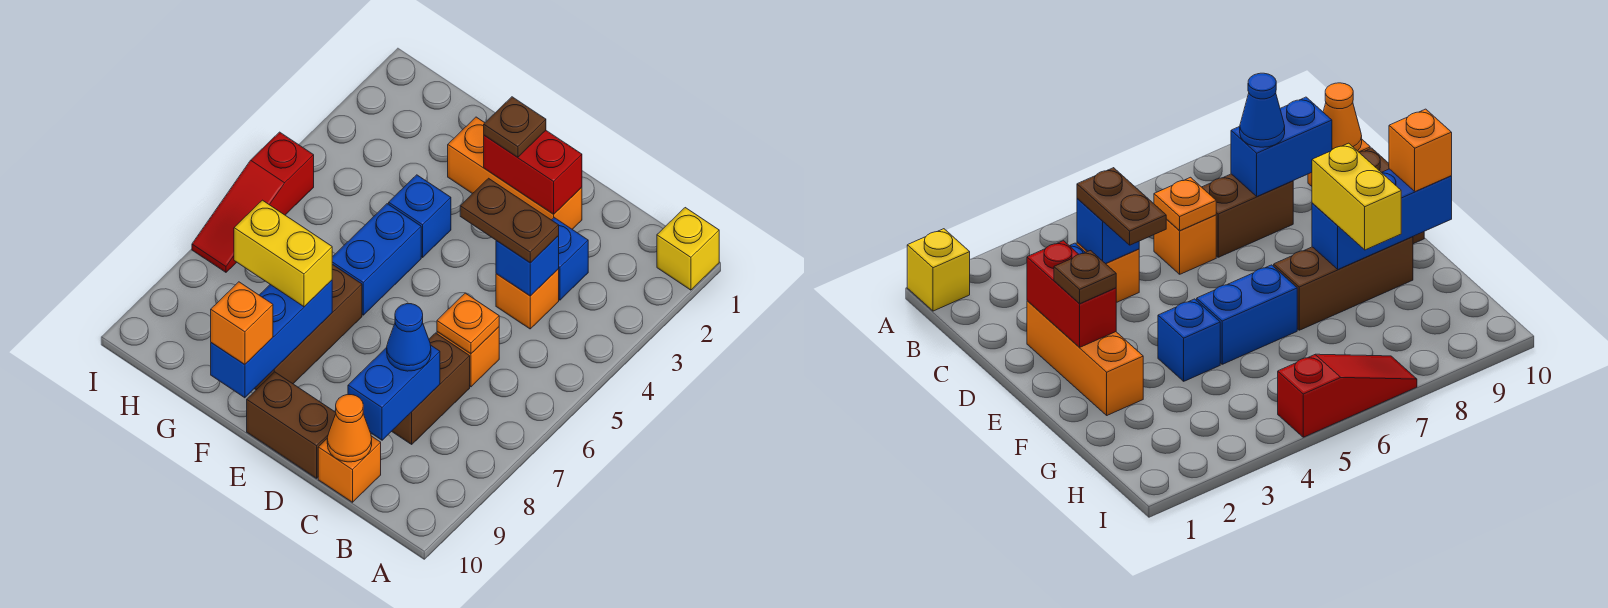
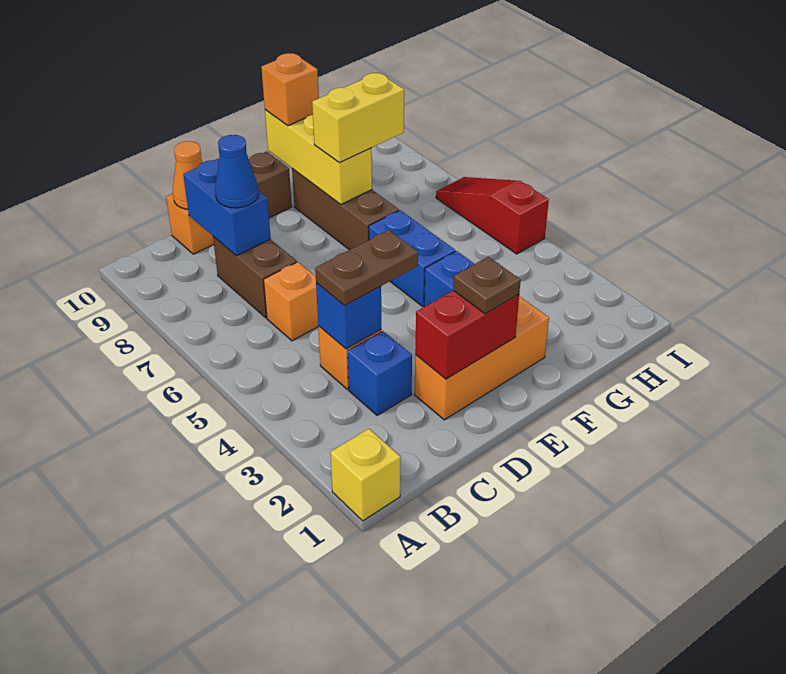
orange 1x1 plate [437,293,499,354] -> none
blue 1x3 brick [211,280,332,398] -> yellow 1x3 brick [265,110,372,204]

